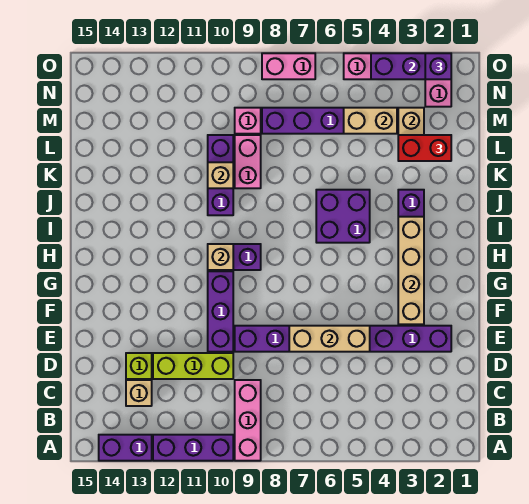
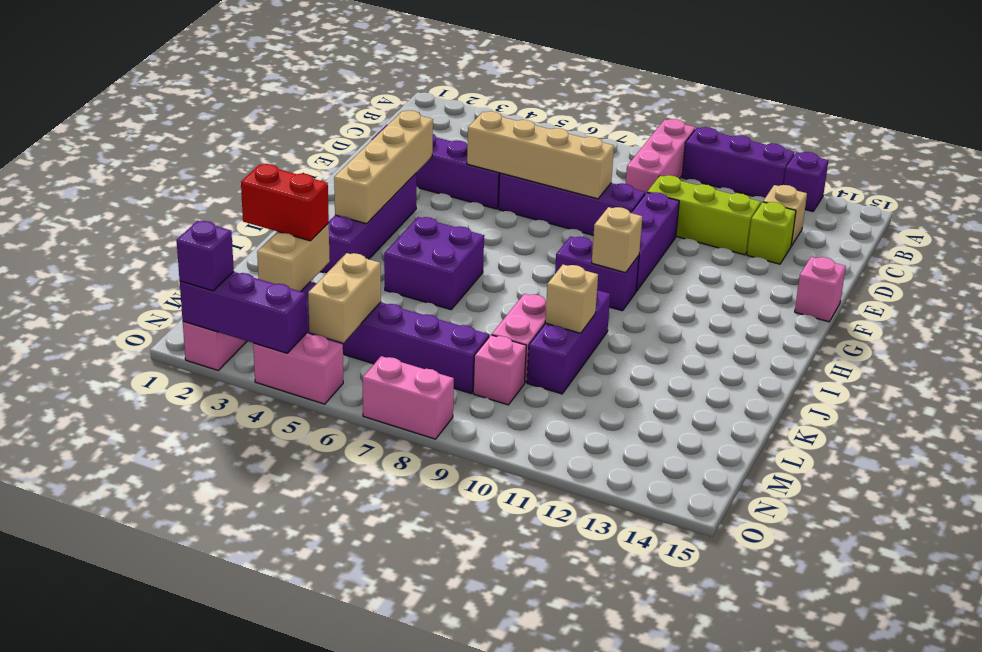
purple 1x2 brick [99,435,152,461] -> purple 1x1 brick [784,152,828,211]
tan 1x3 brick [289,326,370,352] -> tan 1x4 brick [467,111,614,199]
none -> pink 1x1 brick [795,257,846,322]
tan 1x2 brick [344,108,397,134] -> tan 1x2 brick turned to [308,253,381,343]

